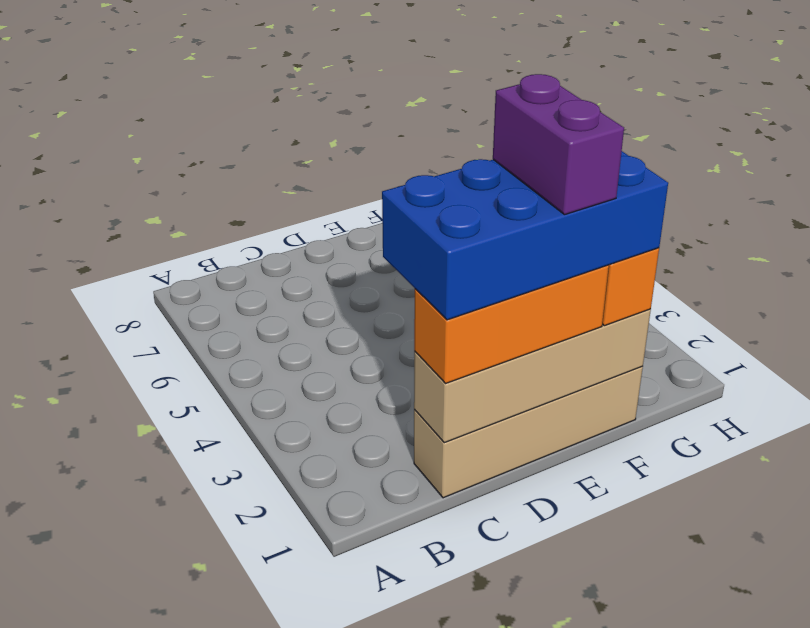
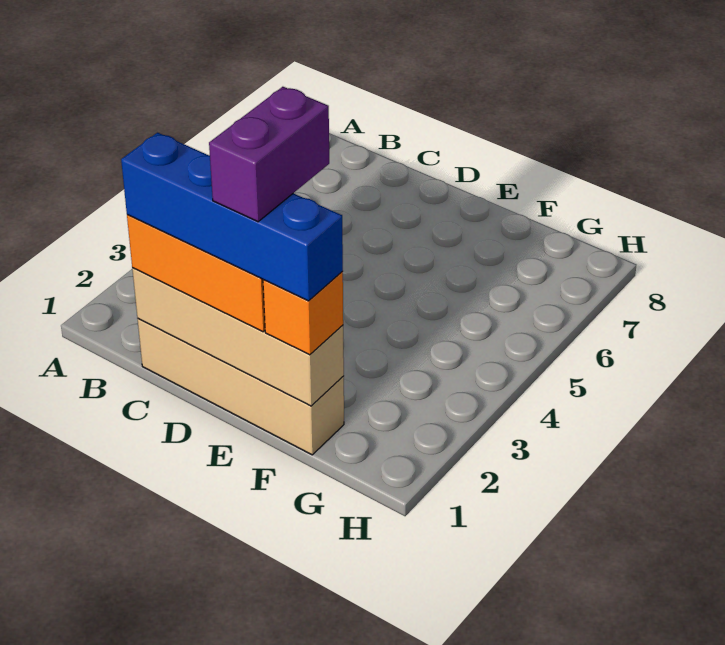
blue 2x4 brick [382,152,668,320] -> blue 1x4 brick [121,133,343,301]

